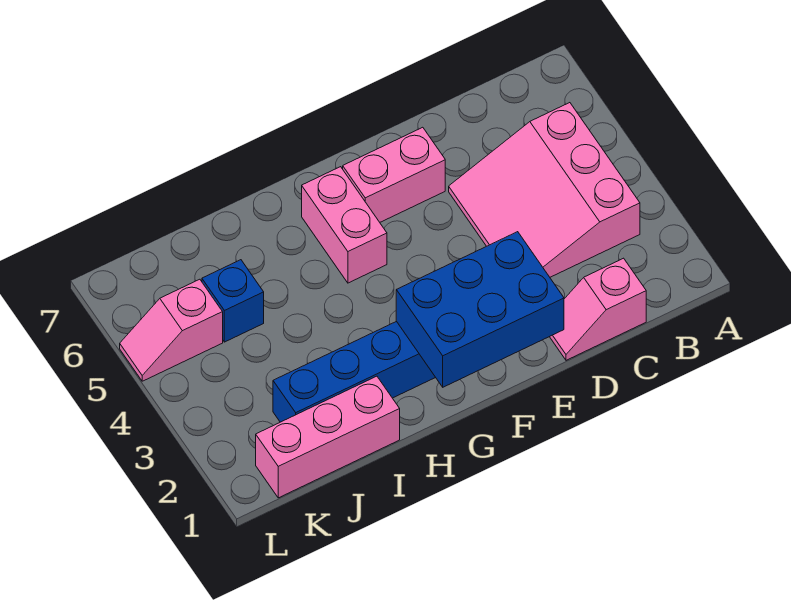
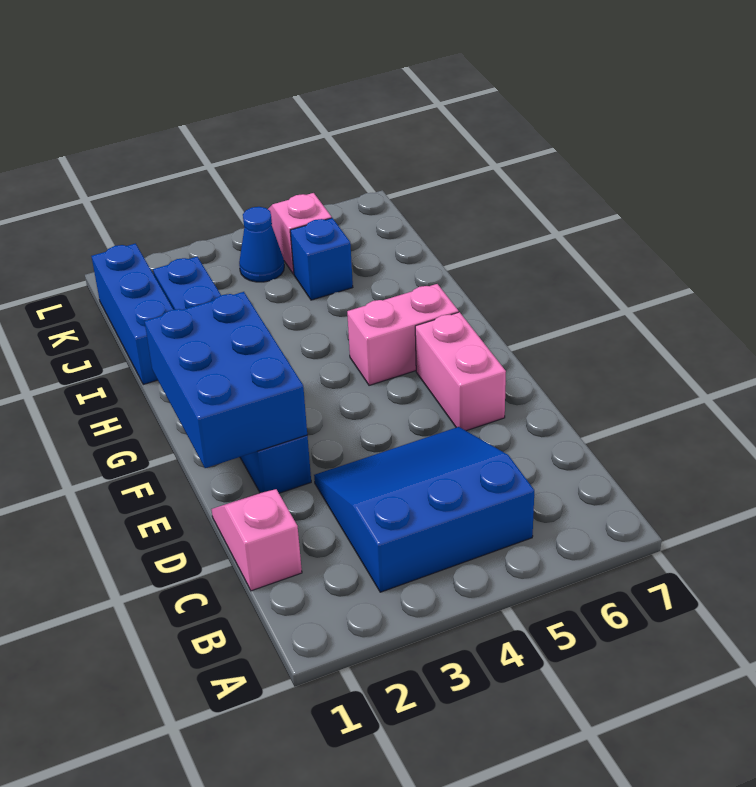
pink 3x3 slope [449,103,640,277] -> blue 3x3 slope [314,427,534,592]
pink 1x3 brick [256,376,400,498] -> blue 1x3 brick [92,244,174,384]
none -> blue 1x1 cone [239,207,284,282]

